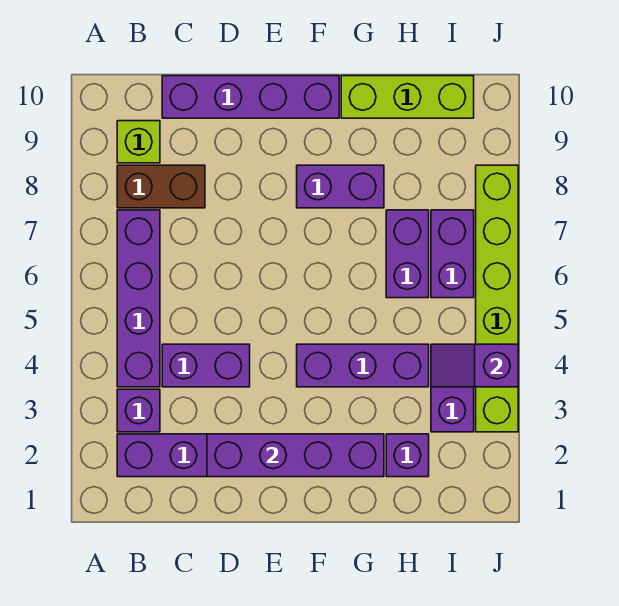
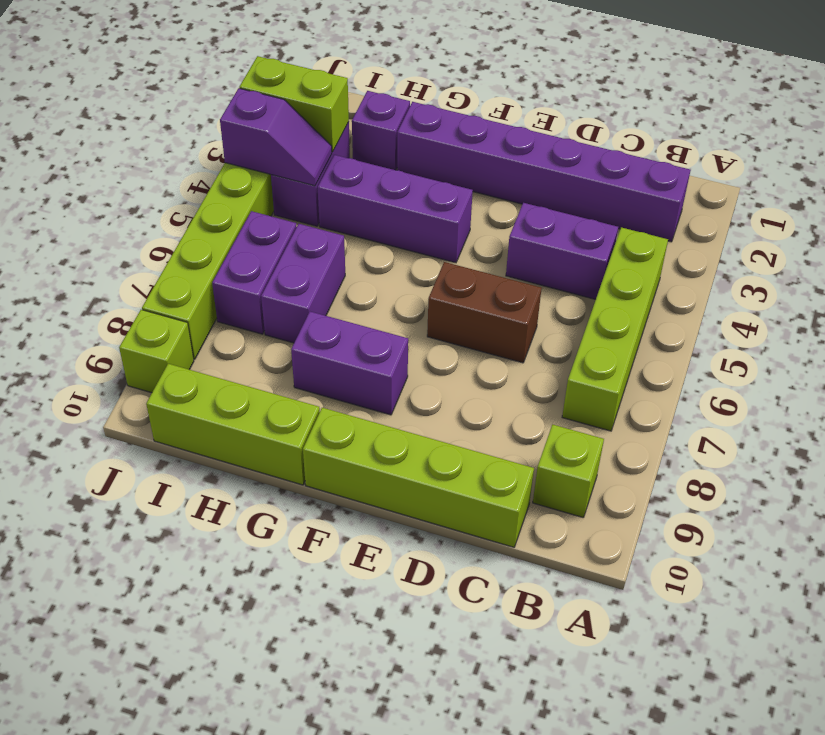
purple 1x1 brick [117,389,160,432] -> none
purple 1x4 brick [117,210,160,387] -> lime 1x4 brick [562,227,668,431]
brown 1x2 brick [117,165,205,208] -> brown 1x2 brick moved to [427,262,542,363]
purple 1x4 brick [162,76,339,118] -> lime 1x4 brick [303,408,534,547]
purple 1x4 brick [207,434,384,477] -> none
none -> lime 1x2 brick [239,56,349,152]
none -> lime 1x1 brick [119,310,194,393]

